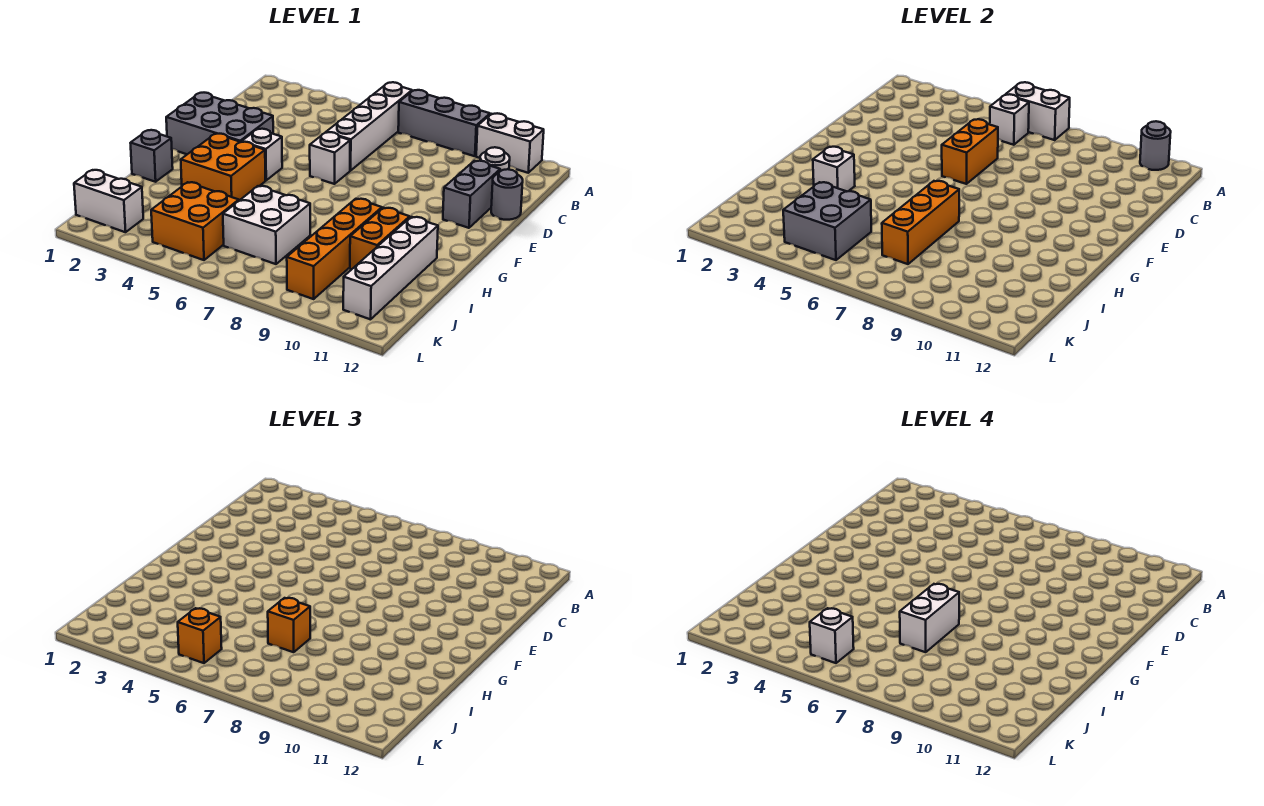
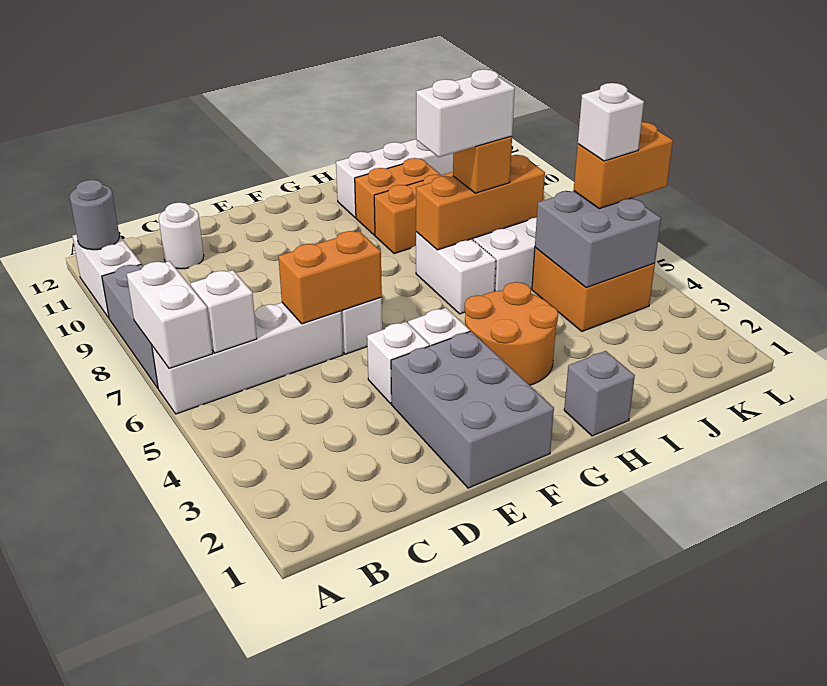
grey 1x2 brick [443,161,500,228] -> none
grey 1x1 round brick [491,169,523,220] -> none
orange 2x2 brick [181,134,265,200] -> orange 2x2 round brick [465,282,558,385]
white 1x1 brick [813,147,855,191] -> white 1x1 brick moved to [367,322,430,404]
white 1x2 brick [74,170,143,232] -> white 1x2 brick moved to [416,232,496,314]
orange 1x1 brick [178,608,222,663] -> orange 1x2 brick [574,122,673,209]

